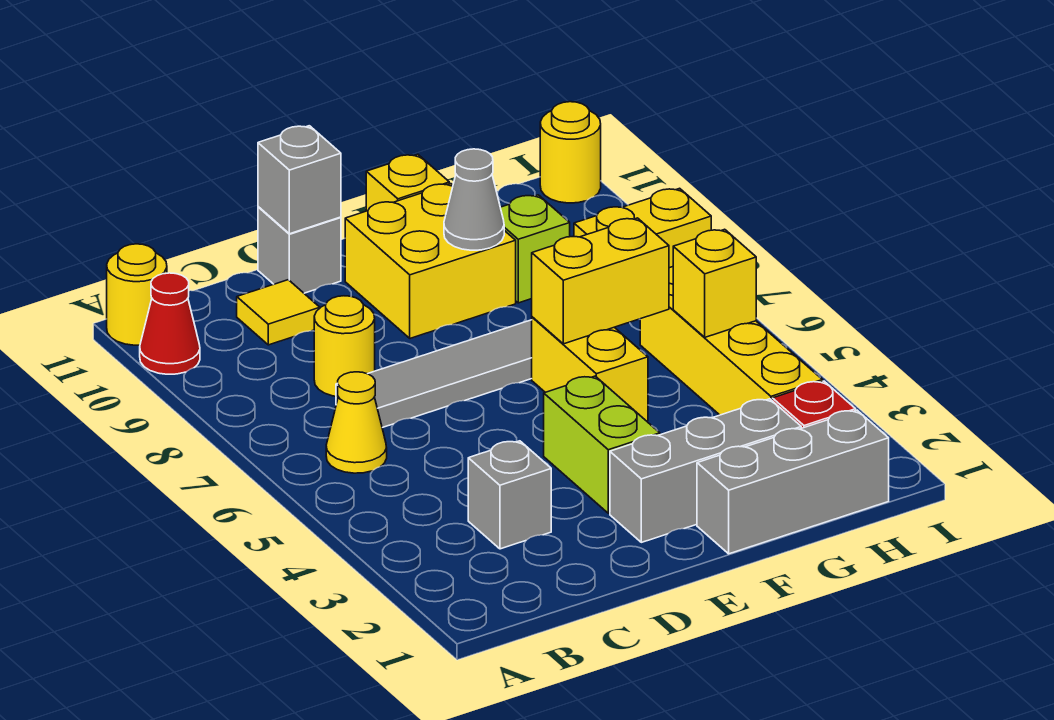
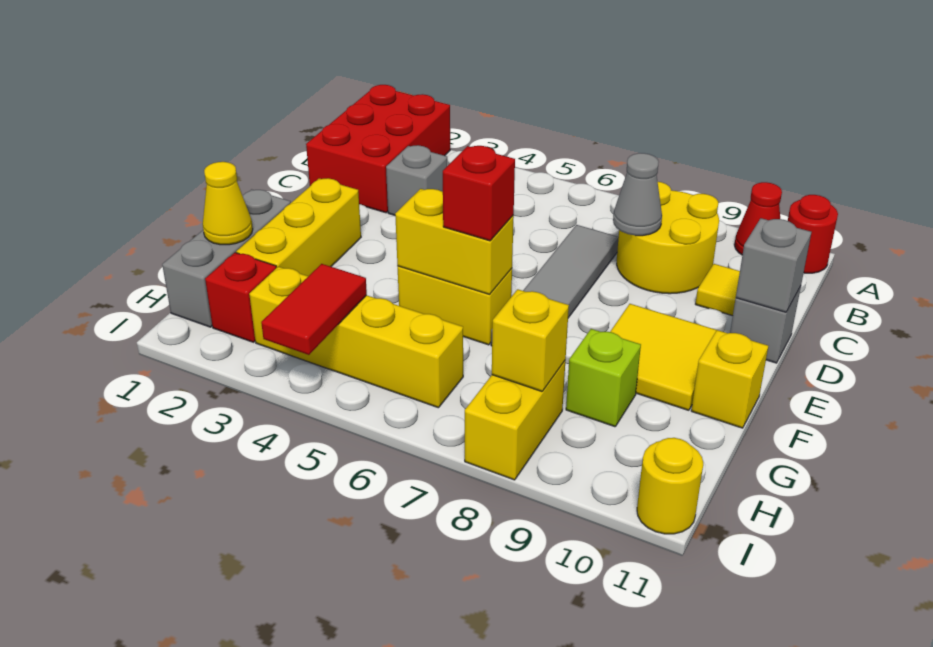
none -> red 2x3 brick [306,85,450,213]
yellow 1x1 round brick [107,244,167,345] -> red 1x1 round brick [788,195,838,273]
yellow 1x1 cone [326,372,387,473] -> yellow 1x1 cone moved to [203,162,253,245]
yellow 1x1 round brick [314,296,375,396] -> yellow 2x2 round brick [617,182,719,294]
grey 1x3 brick [610,399,801,542] -> yellow 1x3 brick [236,178,361,276]
lime 1x2 brick [544,376,660,513] -> none
yellow 2x2 brick [345,184,516,338] -> yellow 2x2 tile [610,304,716,410]
yellow 1x2 brick [532,218,669,344] -> yellow 1x2 brick turned to [395,189,514,294]
none -> red 1x1 brick [443,146,515,241]
grey 1x1 cone [444,149,504,250] -> grey 1x1 cone moved to [613,153,662,236]
none -> red 1x2 tile [261,264,367,355]
yellow 1x1 brick [673,229,756,337] -> yellow 1x1 brick moved to [492,289,569,391]

